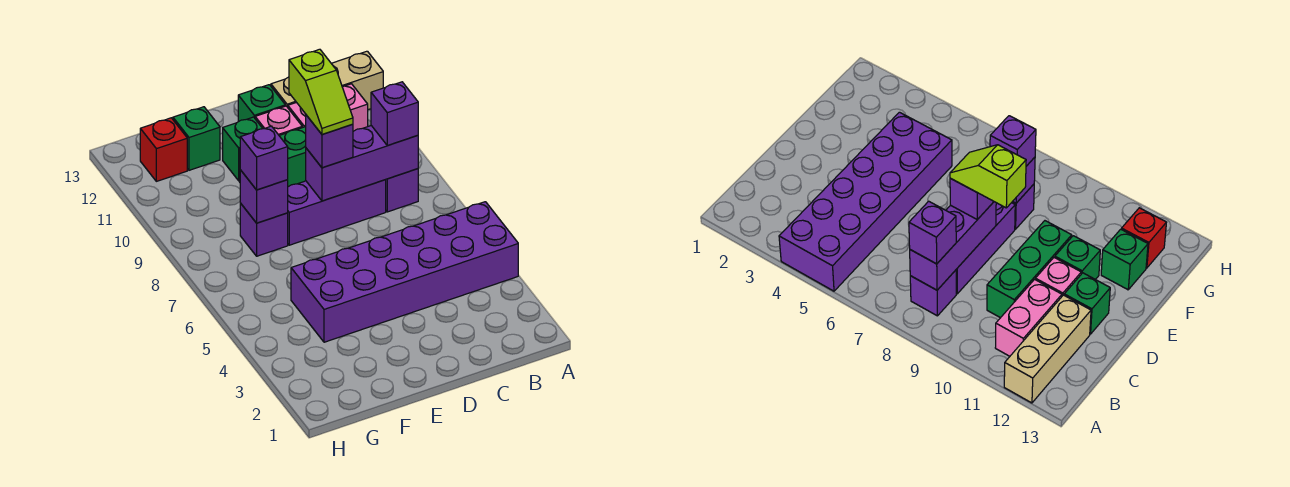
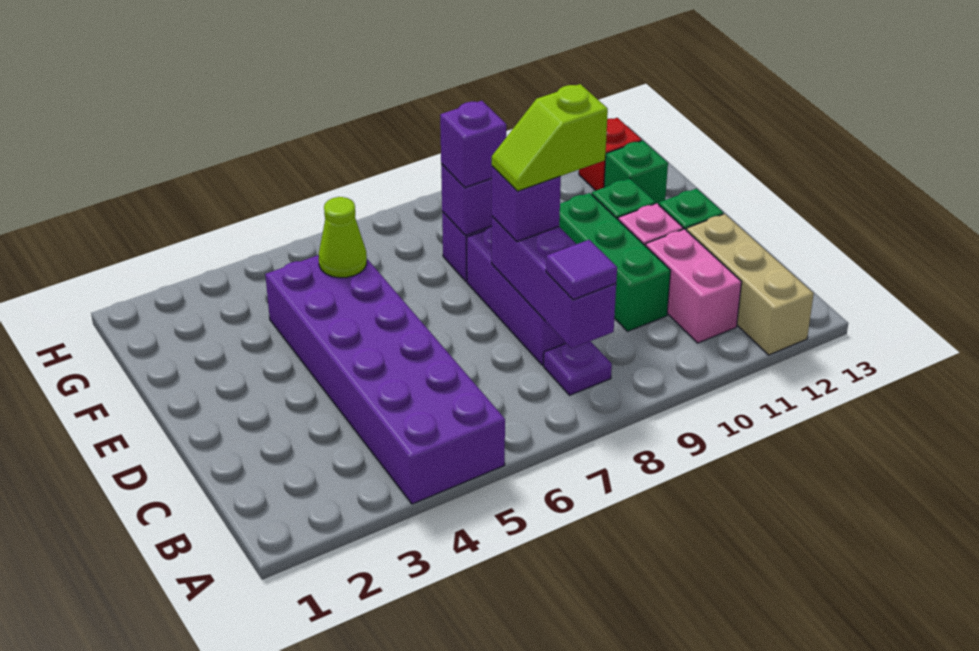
purple 1x1 brick [386,169,418,212] -> purple 1x1 plate [544,341,612,395]
purple 1x1 brick [371,82,418,146] -> purple 1x1 tile [546,240,617,300]
none -> lime 1x1 cone [319,197,367,278]

